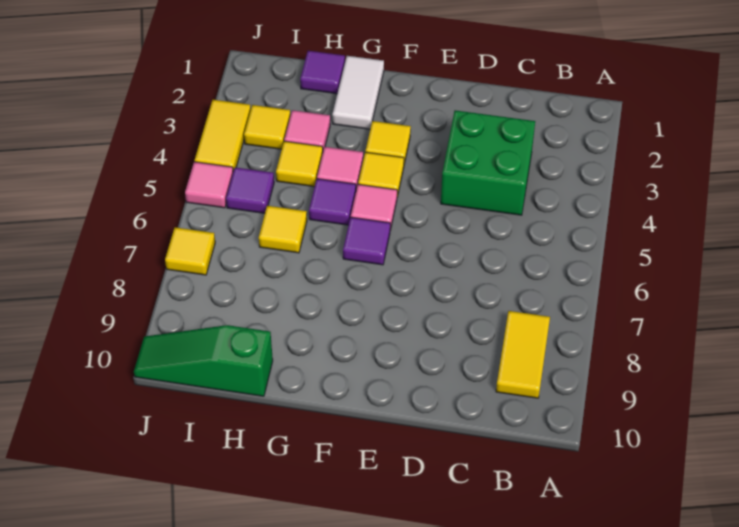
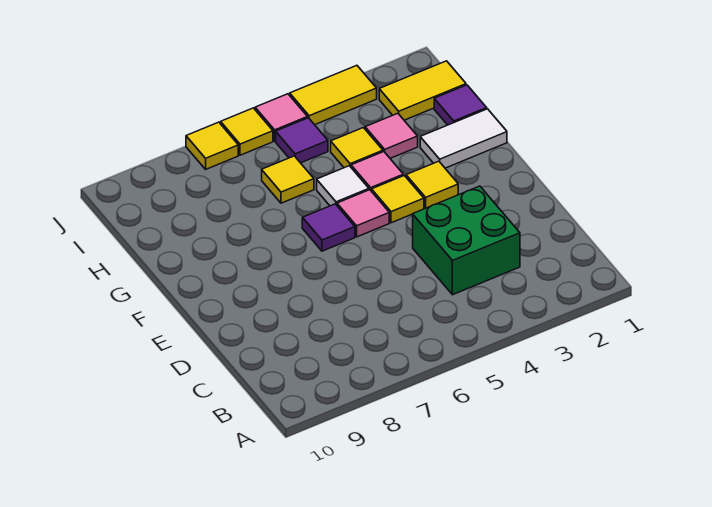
yellow 1x2 tile [496,311,550,398] -> yellow 1x2 tile moved to [379,61,466,120]
purple 1x1 tile [309,179,356,225] -> white 1x1 tile [317,166,369,206]
green 1x3 slope [134,325,273,396] -> none
yellow 1x1 tile [244,105,290,149] -> yellow 1x1 tile moved to [221,108,273,155]

